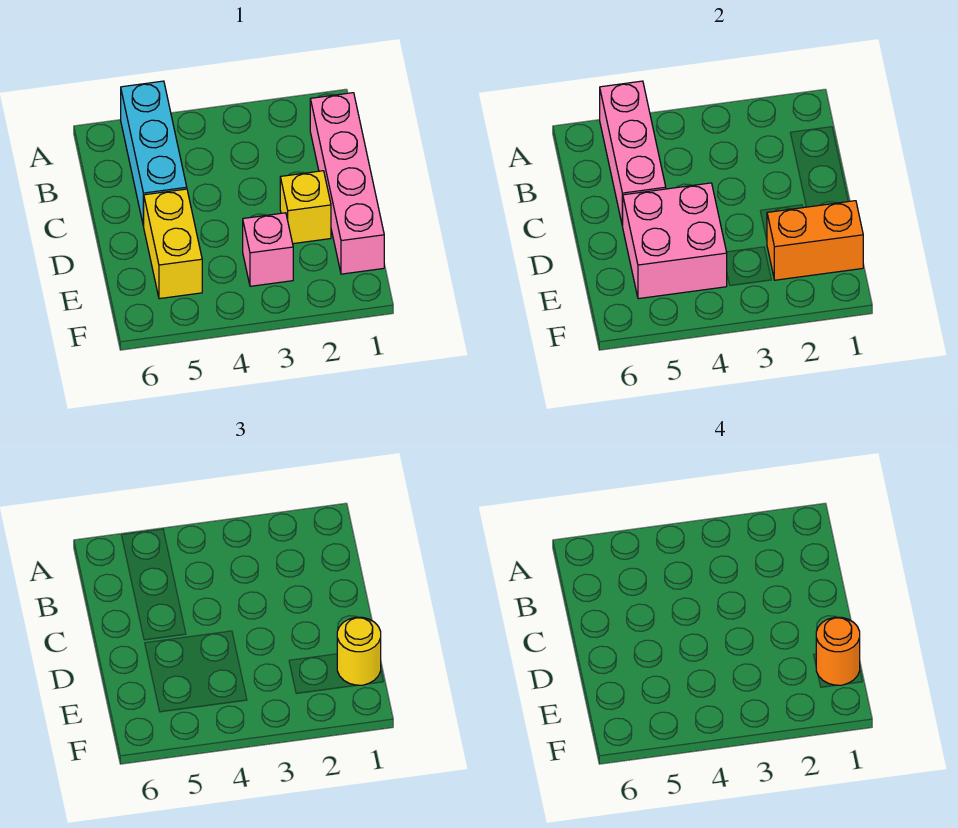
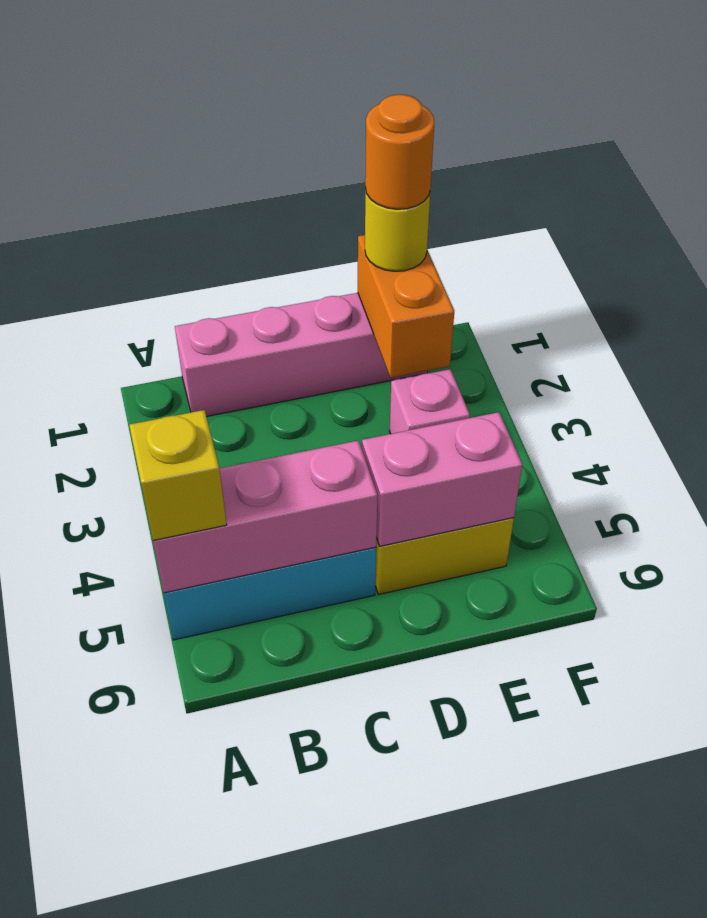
yellow 1x1 brick [280,171,331,244] -> yellow 1x1 brick moved to [129,410,227,541]
pink 2x2 brick [623,183,727,299] -> pink 1x2 brick [362,412,522,546]

